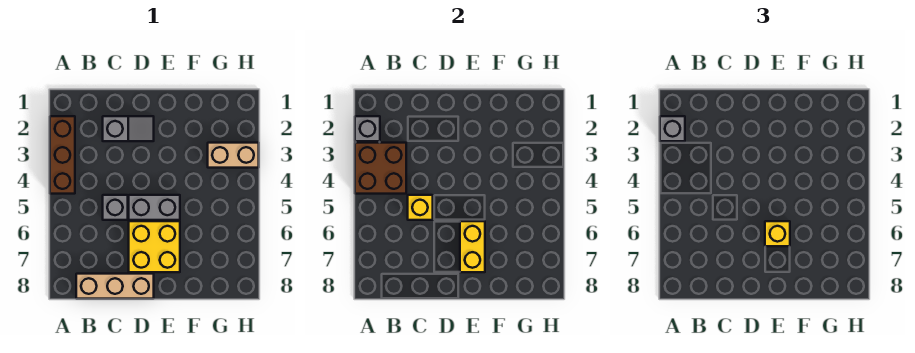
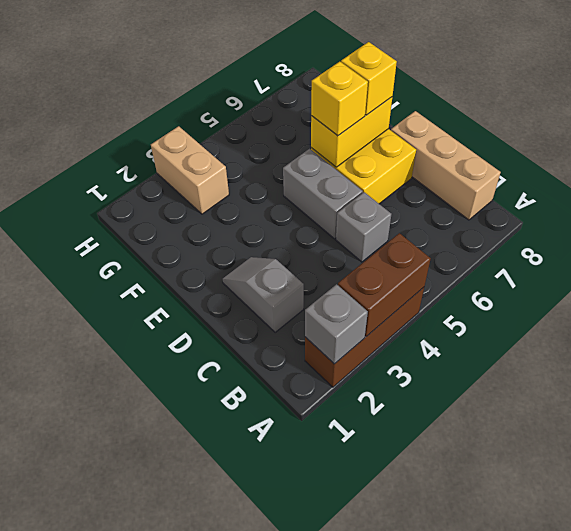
grey 1x1 brick [660,116,685,141] -> none
brown 2x2 brick [355,143,406,194] -> brown 1x2 brick [338,233,431,337]
yellow 1x1 brick [408,195,433,220] -> yellow 1x1 brick moved to [341,42,397,115]

